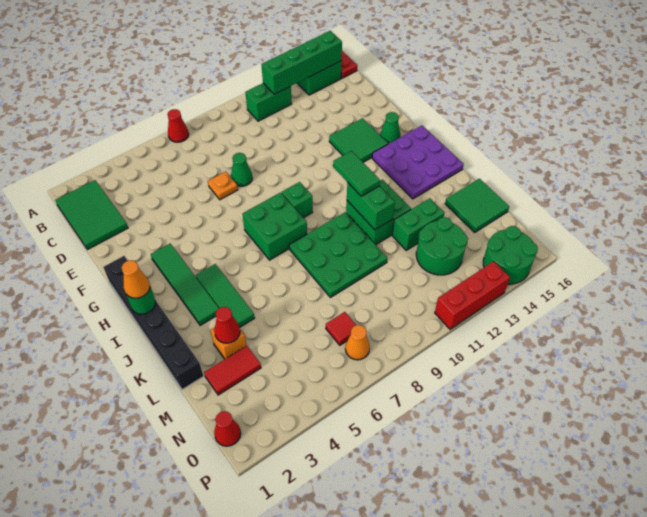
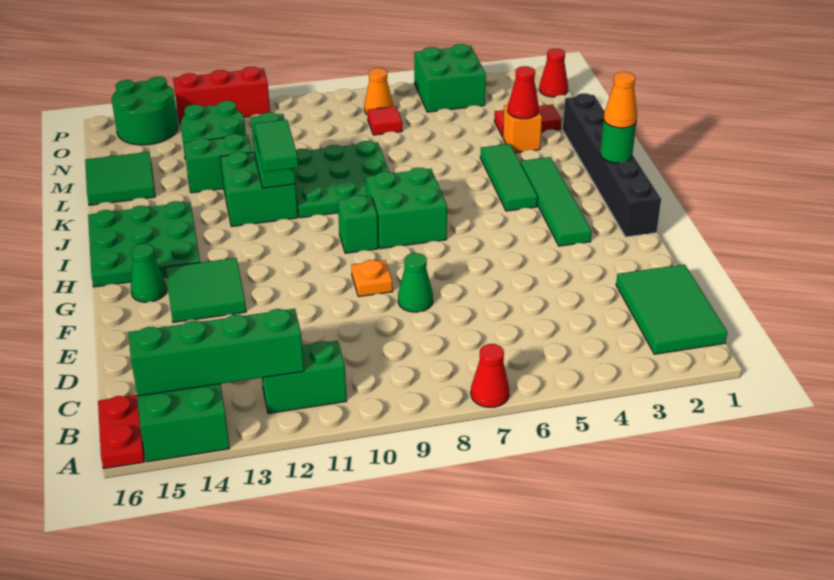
orange 1x1 plate [208,172,238,200] -> orange 1x1 plate moved to [351,260,393,297]
purple 3x3 plate [372,126,464,199] -> green 3x3 plate [88,201,200,287]
none -> green 2x2 brick [414,44,486,112]

